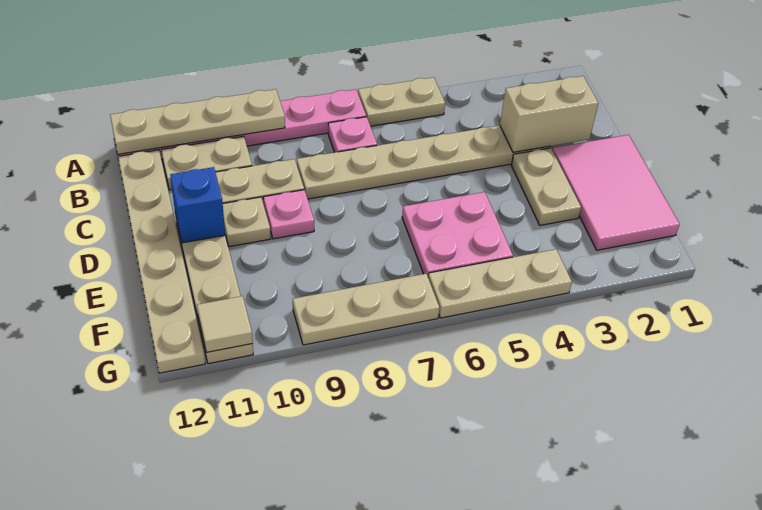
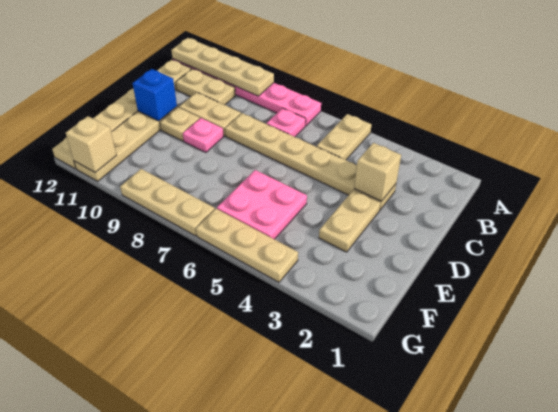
tan 1x2 plate [358,77,445,126] -> tan 1x2 plate turned to [317,114,371,160]
tan 1x2 brick [500,76,598,152] -> tan 1x1 brick [354,143,401,201]
pink 2x3 tile [553,135,680,250] -> none
tan 1x1 tile [197,296,253,352] -> tan 1x1 brick [66,116,117,173]

